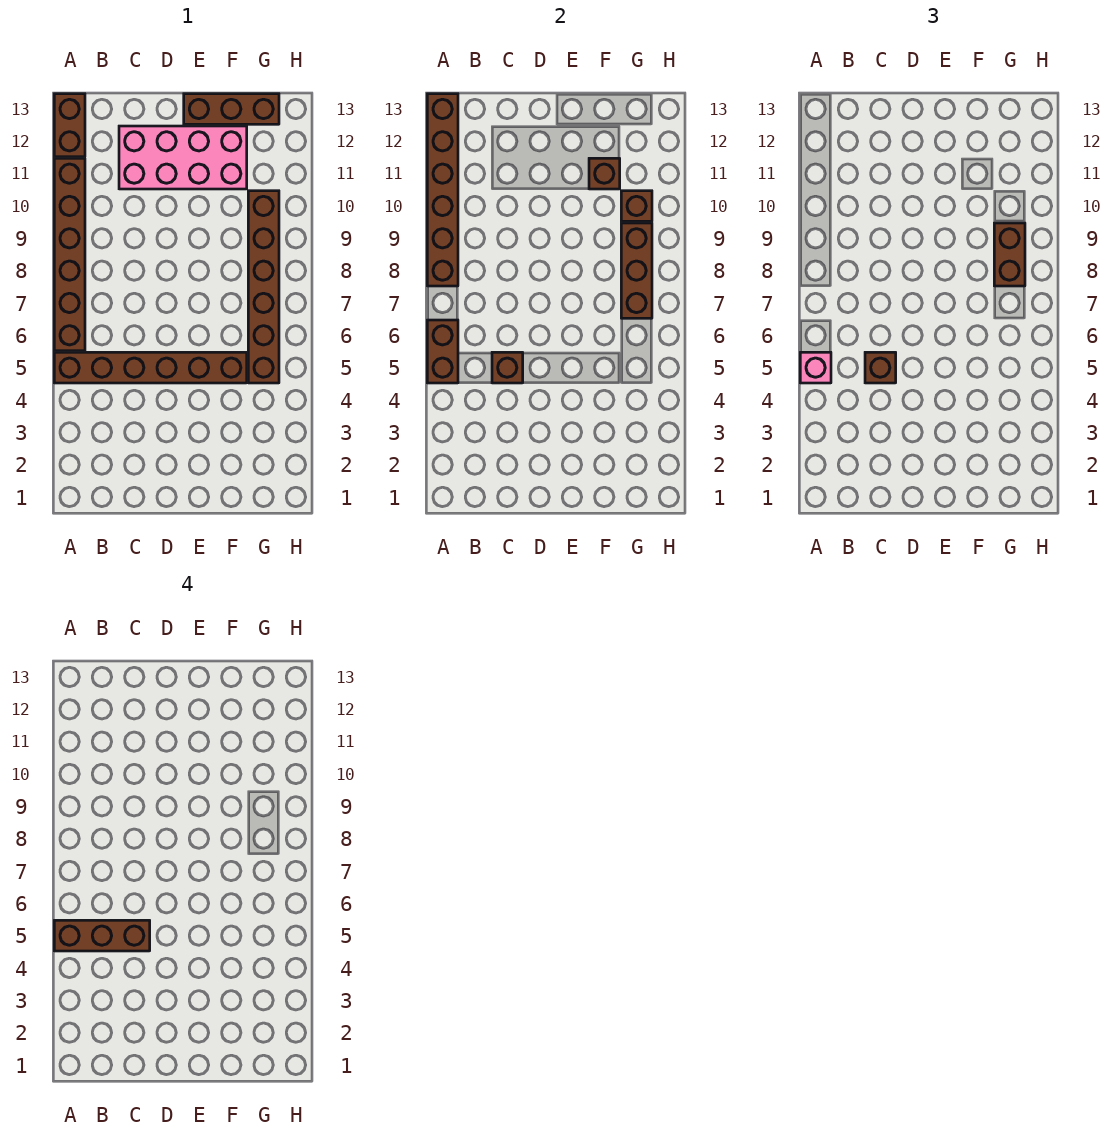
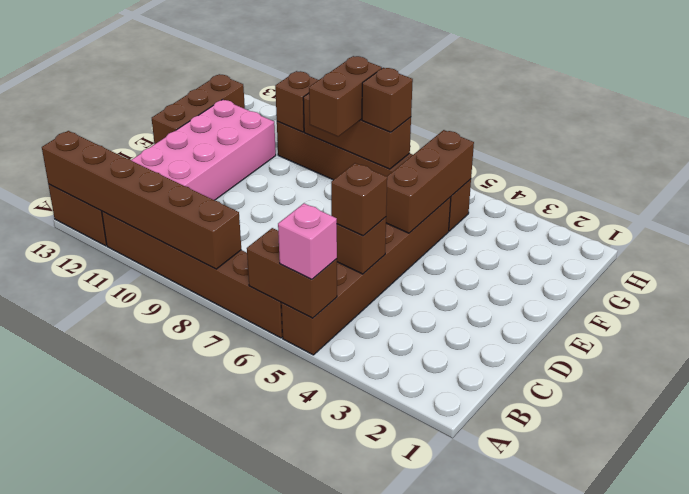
brown 1x3 brick [54,920,150,951] -> brown 1x3 brick moved to [386,130,474,233]
brown 1x1 brick [589,158,620,189] -> brown 1x1 brick moved to [362,68,413,132]
brown 1x2 brick [994,223,1025,286] -> brown 1x2 brick turned to [309,56,382,137]

